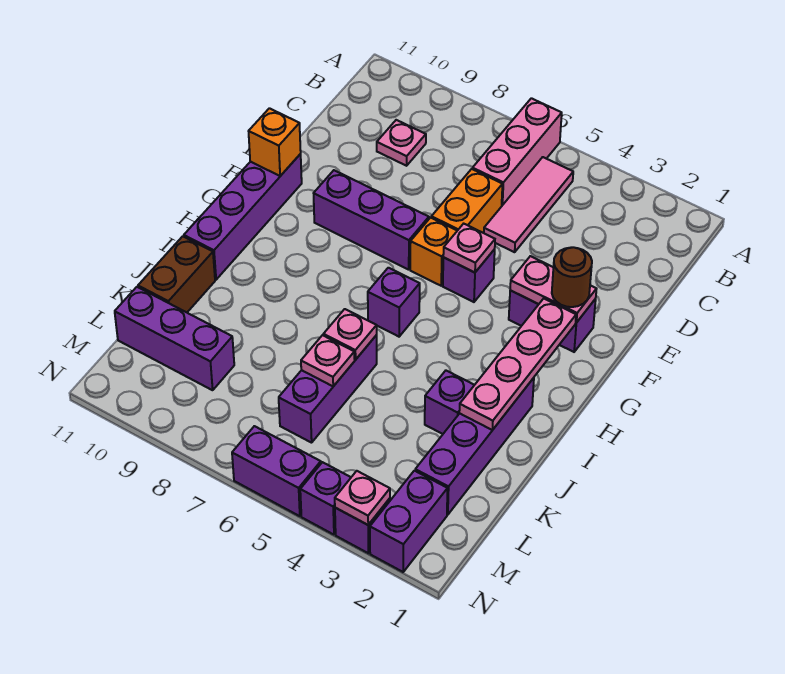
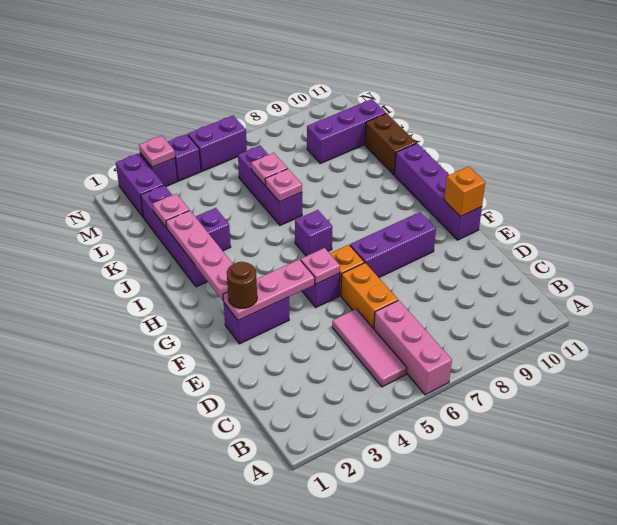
pink 1x1 plate [377,120,426,166] -> pink 1x1 plate moved to [153,194,190,228]
pink 1x2 plate [510,256,596,322] -> pink 1x3 plate [223,259,315,321]

